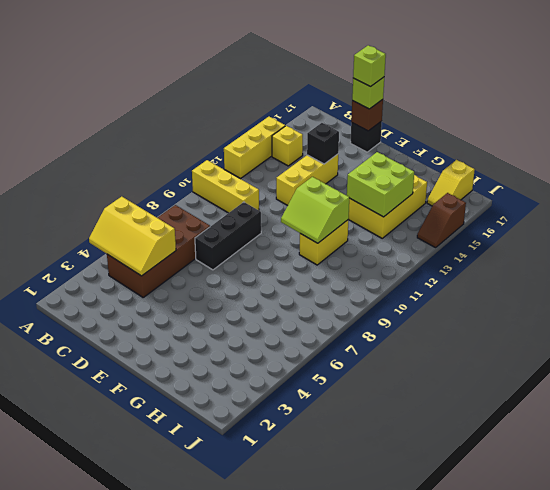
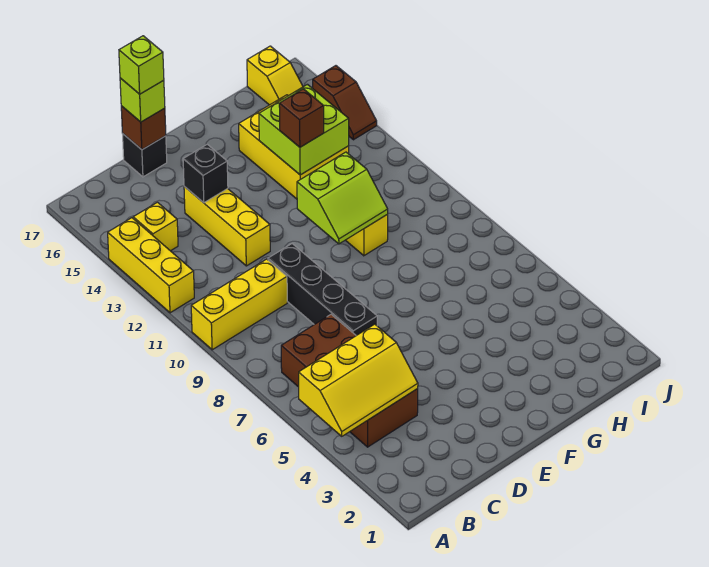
black 1x3 brick [195,202,261,270] -> black 1x4 brick [268,244,377,336]
none -> brown 1x1 brick [279,89,324,147]

